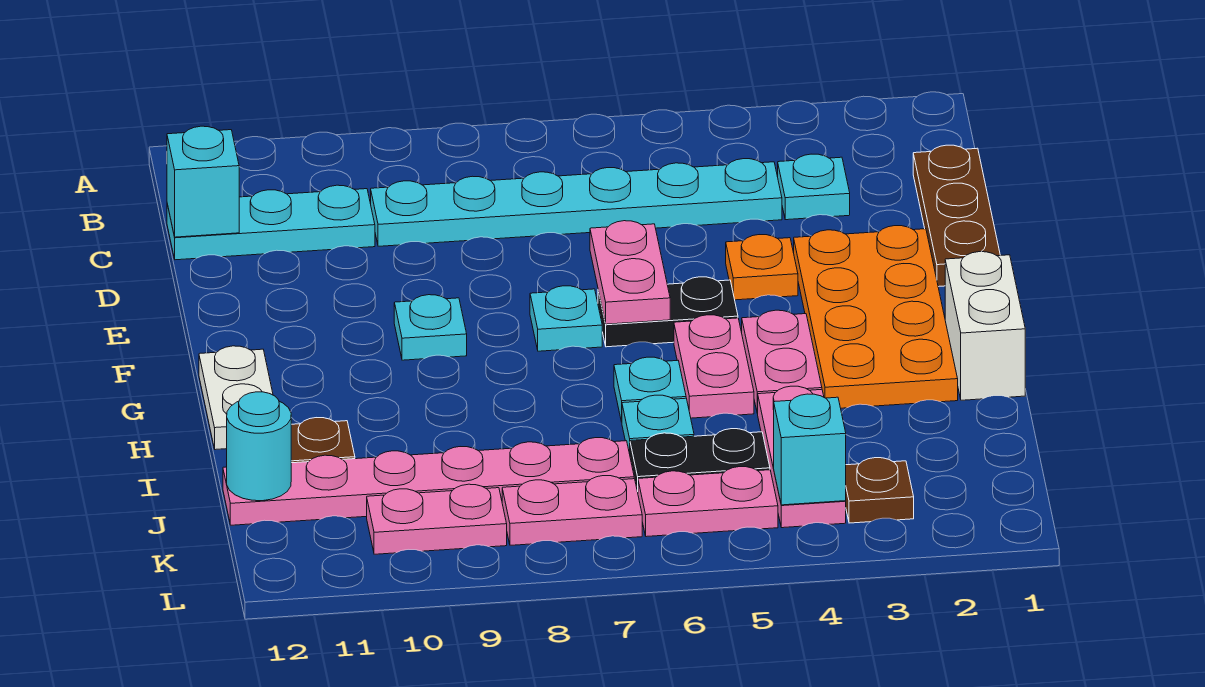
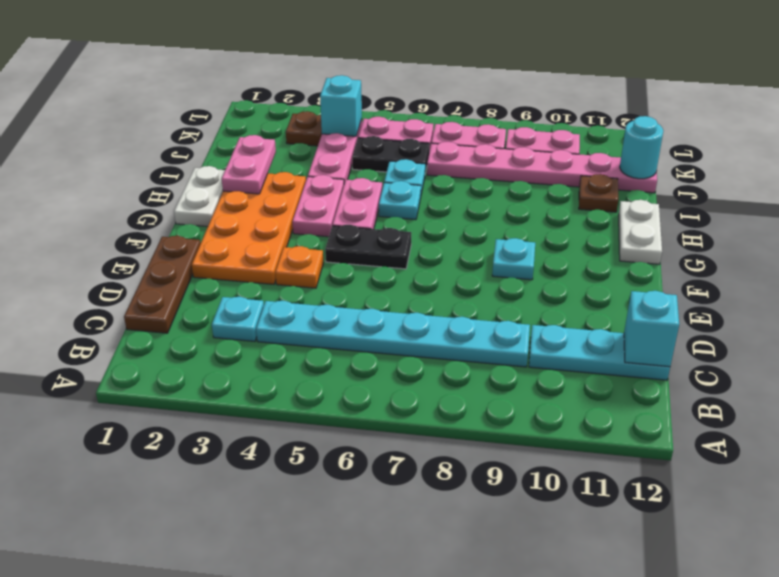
pink 1x2 plate [590,221,670,324] -> pink 1x2 plate moved to [222,135,276,194]
cyan 1x1 plate [530,286,602,351] -> none
white 1x2 brick [945,252,1025,400] -> white 1x2 plate [174,166,225,227]

